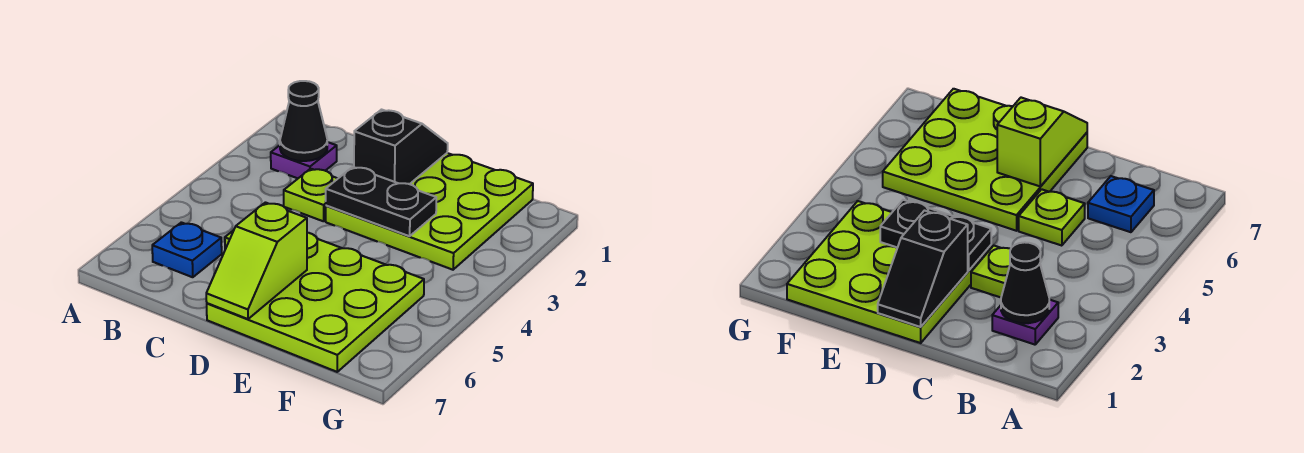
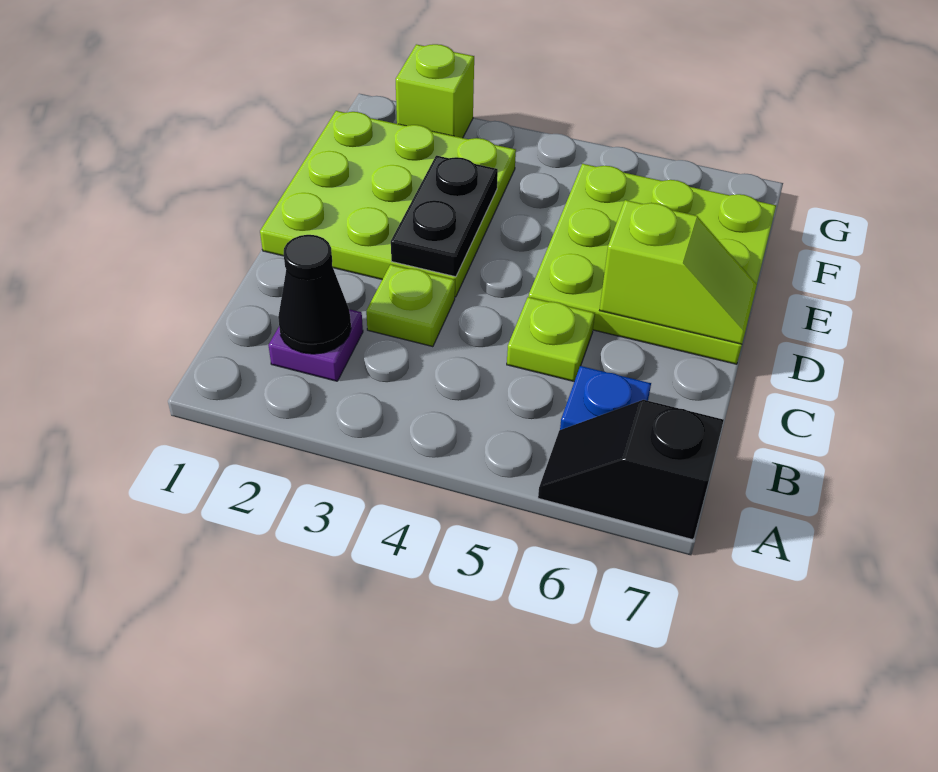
black 1x2 slope [354,110,448,184] -> black 1x2 slope moved to [538,400,724,540]
none -> lime 1x1 brick [396,44,474,138]

